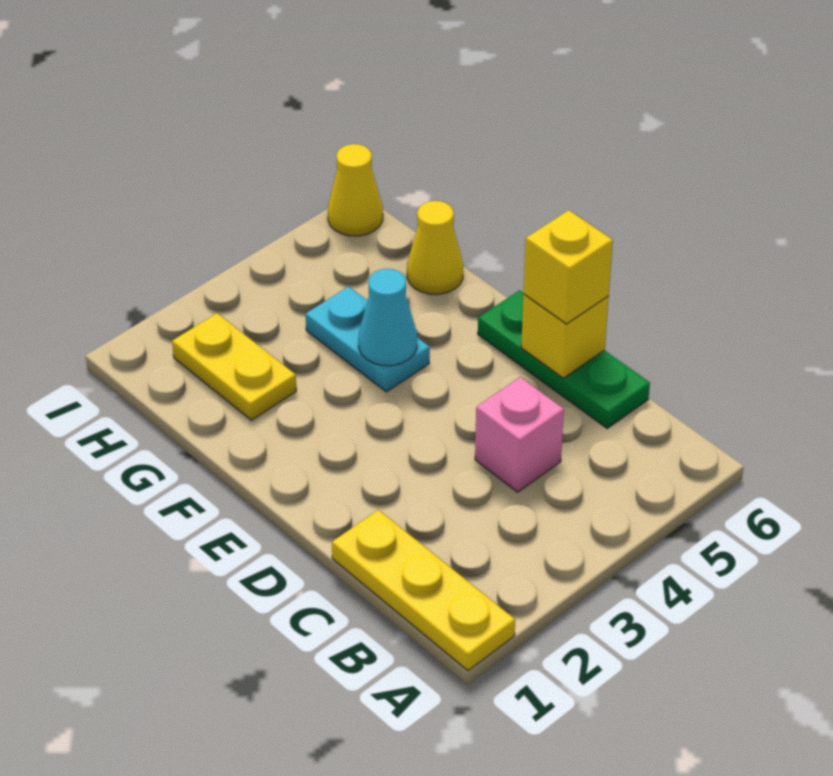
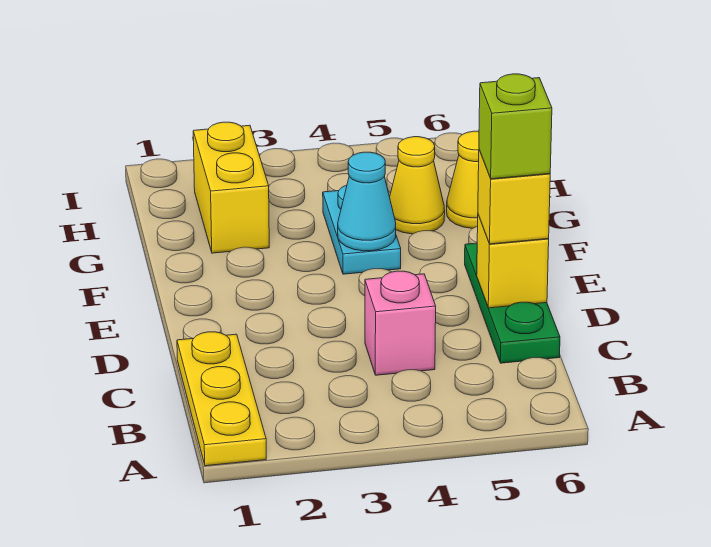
none -> lime 1x1 brick [479,74,552,179]
yellow 1x2 plate [172,313,296,420] -> yellow 1x2 brick [193,122,269,253]
yellow 1x1 cone [328,144,383,236] -> yellow 1x1 cone moved to [390,137,445,234]

